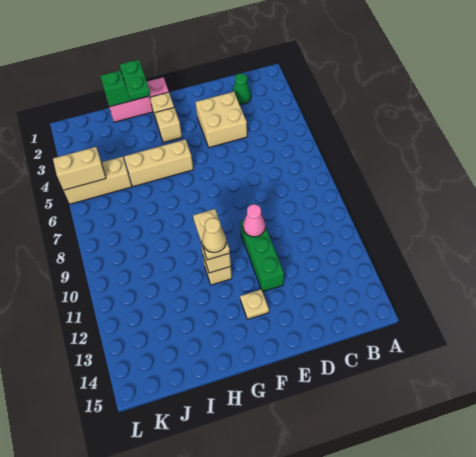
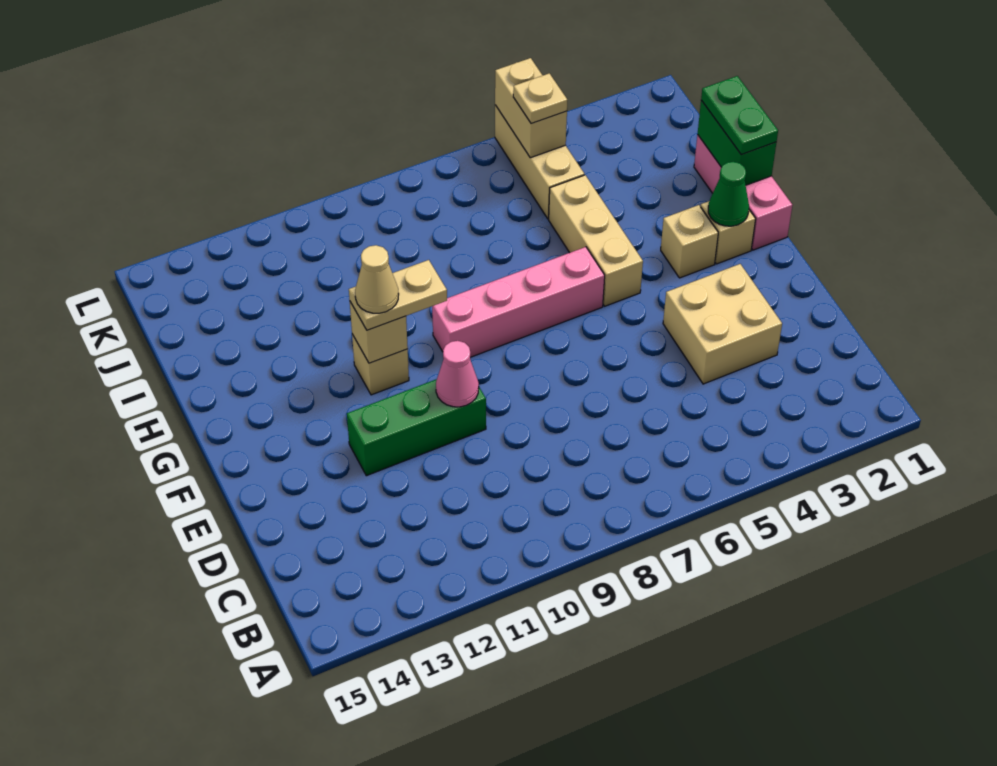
green 1x1 cone [233,73,251,104] -> green 1x1 cone moved to [708,162,749,226]
tan 1x1 plate [240,289,269,319] -> tan 1x1 plate moved to [513,73,567,124]
none -> pink 1x4 brick [432,247,605,357]
green 1x2 plate [120,60,150,100] -> green 1x2 plate turned to [701,76,778,155]

